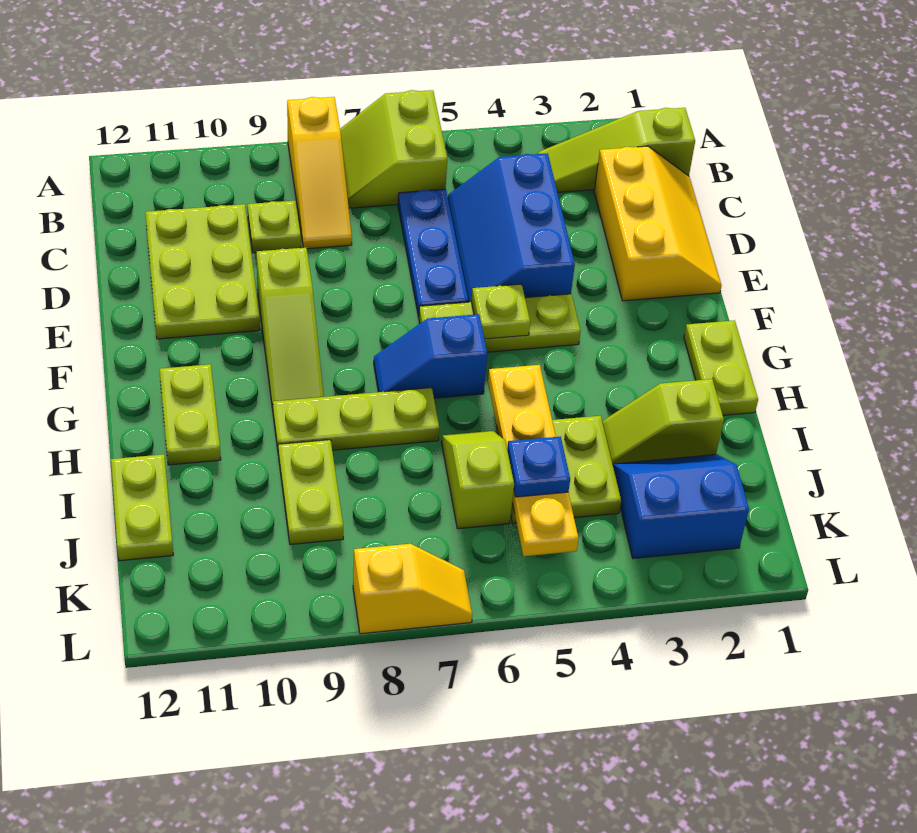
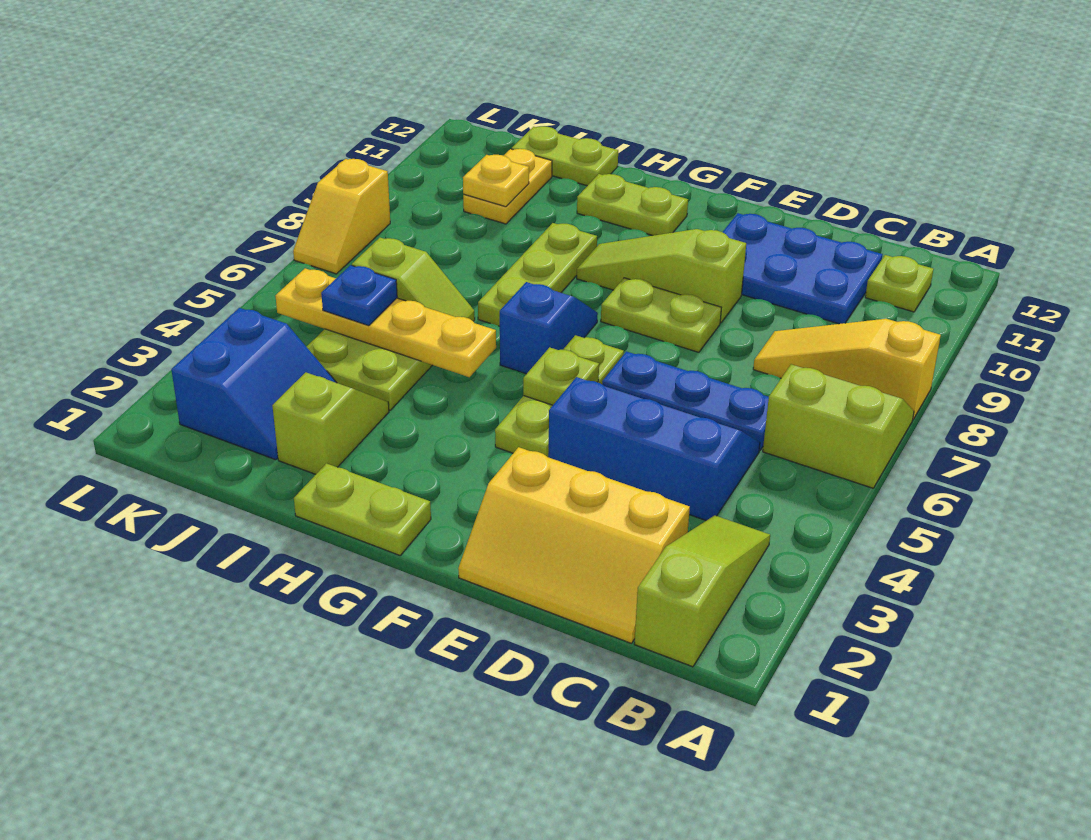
lime 1x1 plate [248,201,301,253] -> lime 1x1 plate moved to [865,255,934,312]
lime 2x3 plate [145,204,260,339] -> blue 2x3 plate [723,213,882,324]
lime 1x2 plate [278,440,343,545] -> lime 1x2 plate moved to [601,278,721,352]
none -> yellow 1x2 plate [463,149,552,224]
none -> yellow 1x1 plate [463,155,529,207]

